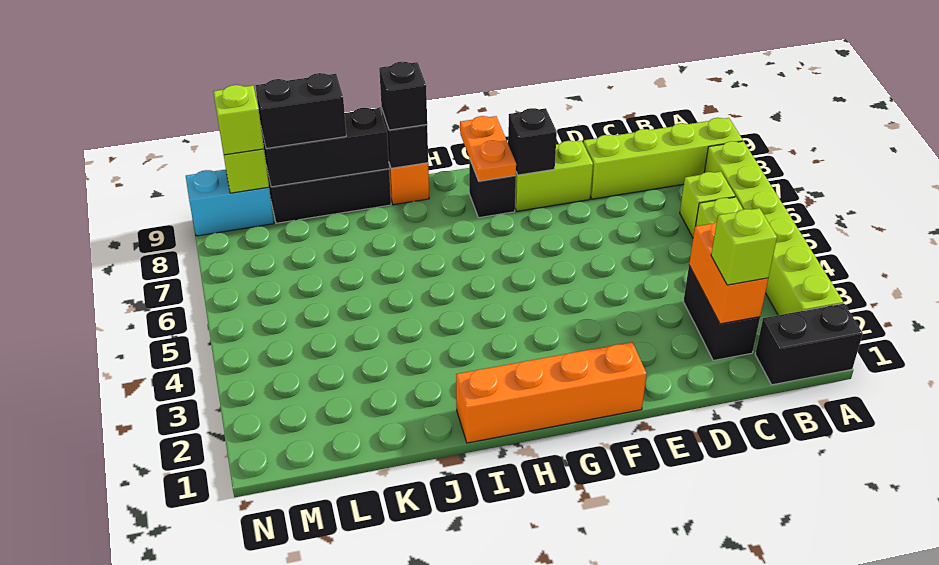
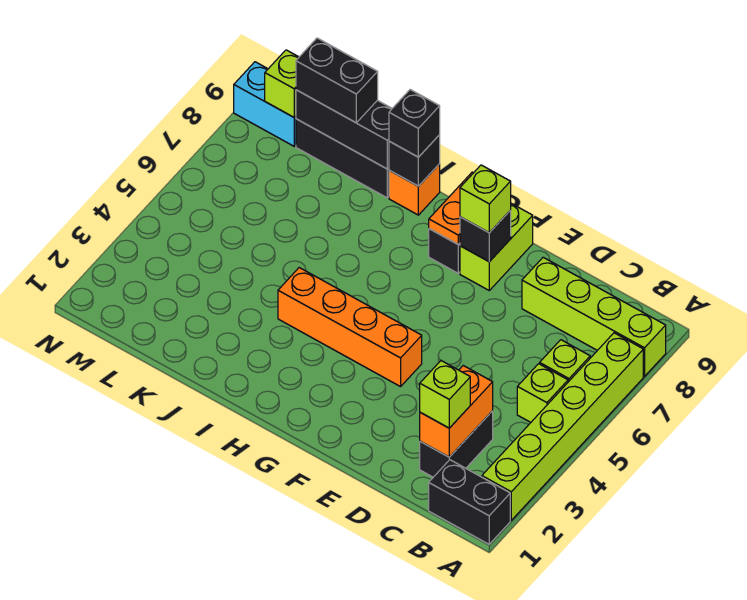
lime 1x2 brick [515,141,593,211] -> lime 1x2 brick turned to [460,203,533,290]
orange 1x4 brick [456,342,647,443] -> orange 1x4 brick moved to [278,268,422,387]
lime 1x1 brick [213,85,264,155] -> lime 1x1 brick moved to [460,165,511,233]

